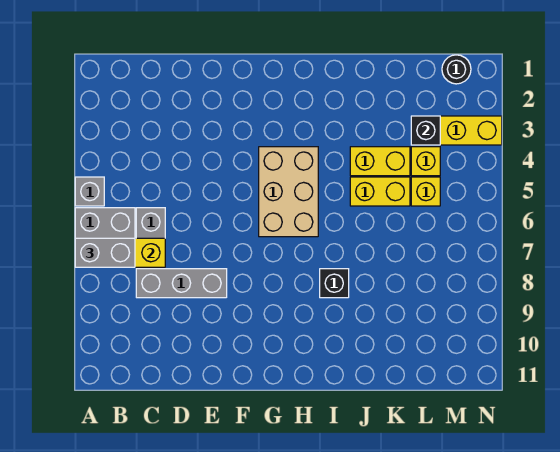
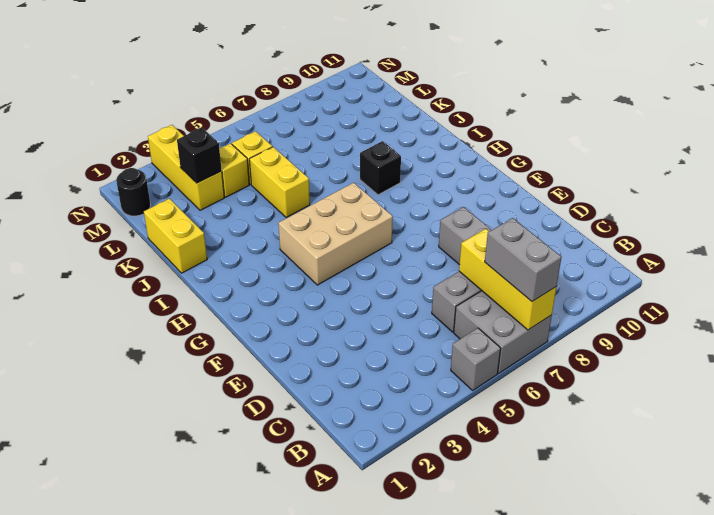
yellow 1x2 brick [350,147,410,176] -> yellow 1x2 brick moved to [144,199,207,273]

